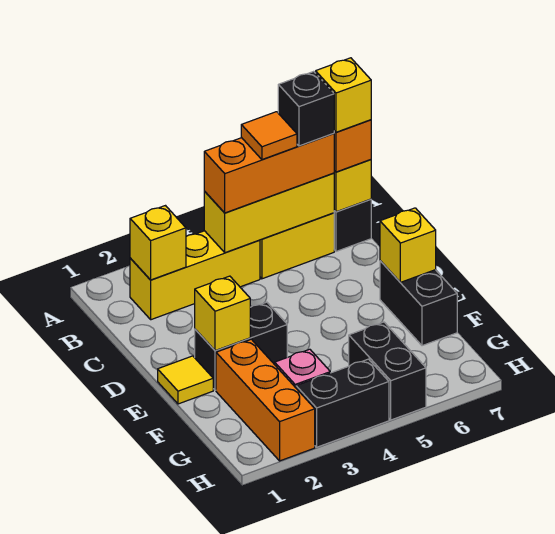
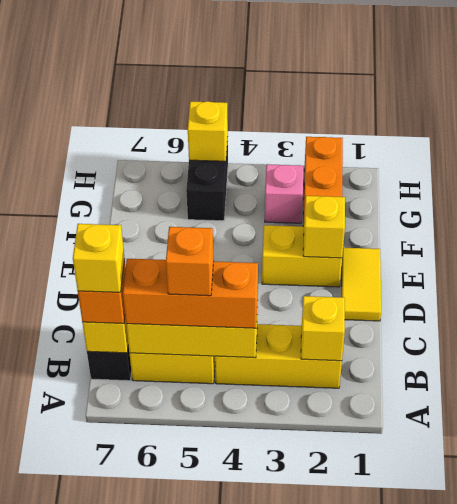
orange 1x1 tile [241,112,297,160] -> orange 1x1 brick [166,227,214,296]
black 1x1 brick [278,71,334,146] -> none
yellow 1x1 tile [158,356,213,404] -> yellow 1x2 tile [342,248,381,321]
black 1x2 brick [195,302,287,390] -> yellow 1x2 brick [262,225,342,287]
black 1x2 brick [380,261,457,346] -> none
yellow 1x1 brick [380,208,436,282] -> yellow 1x1 brick moved to [188,101,228,161]
black 1x2 brick [296,359,389,447] -> none

